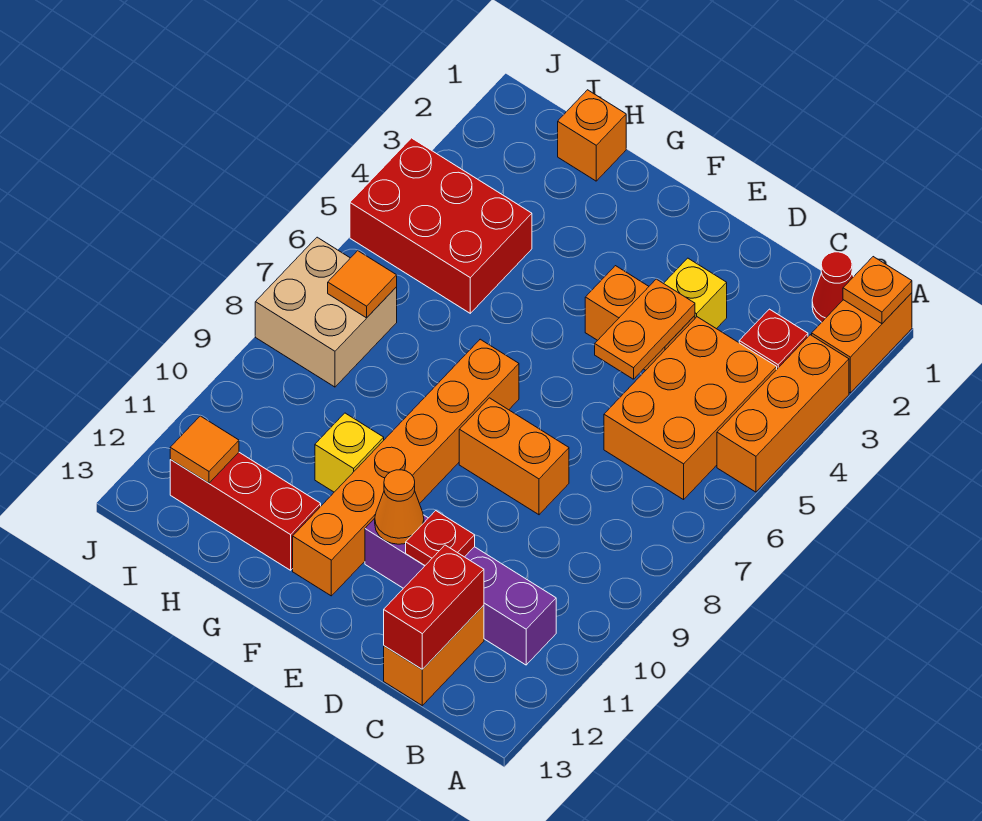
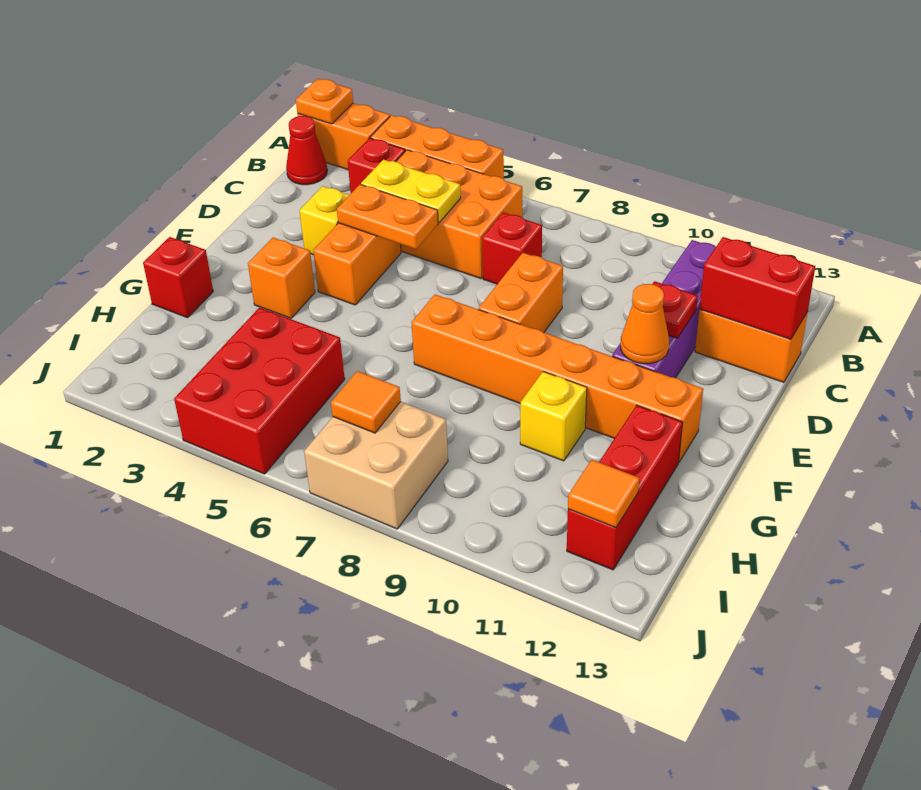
none -> yellow 1x2 plate [361,160,461,222]
none -> red 1x1 brick [482,212,542,284]
none -> red 1x1 brick [143,237,213,318]
orange 1x1 brick [558,90,626,181] -> orange 1x1 brick moved to [248,238,315,318]

